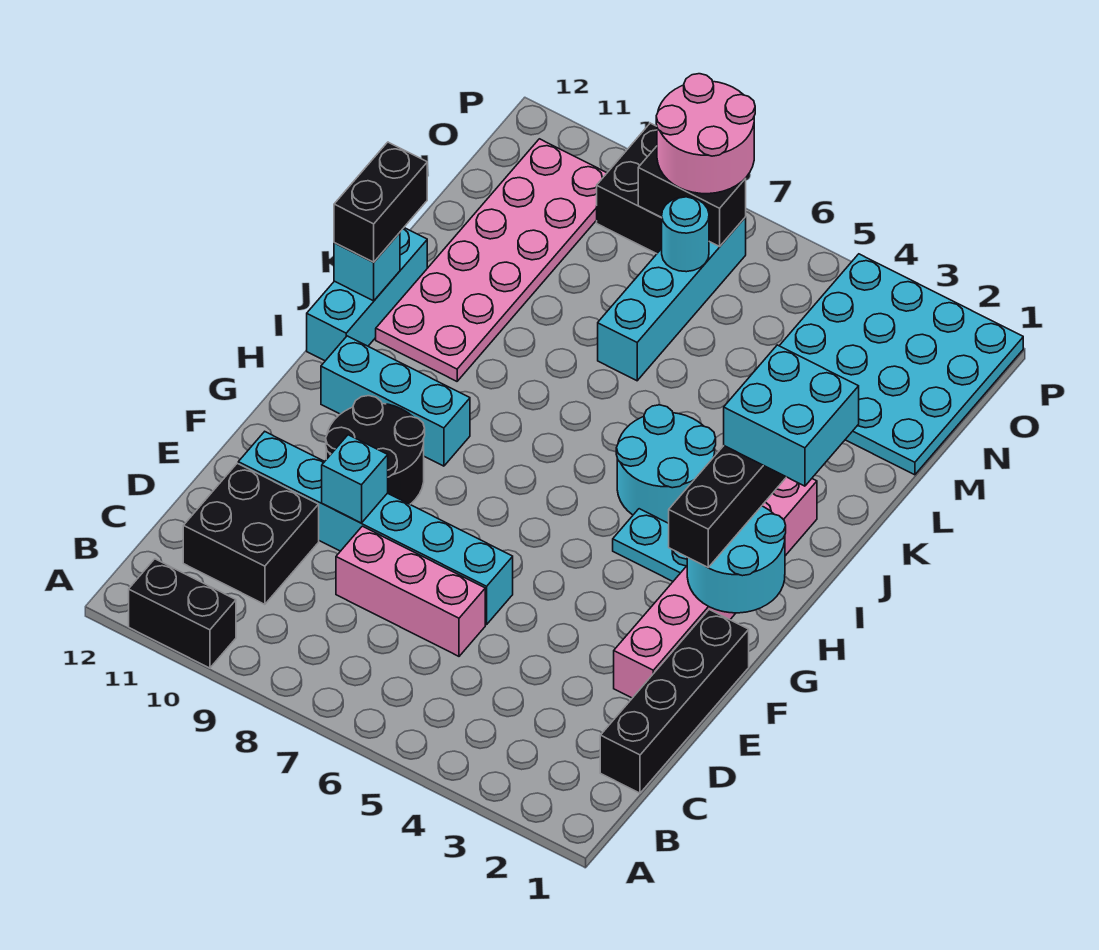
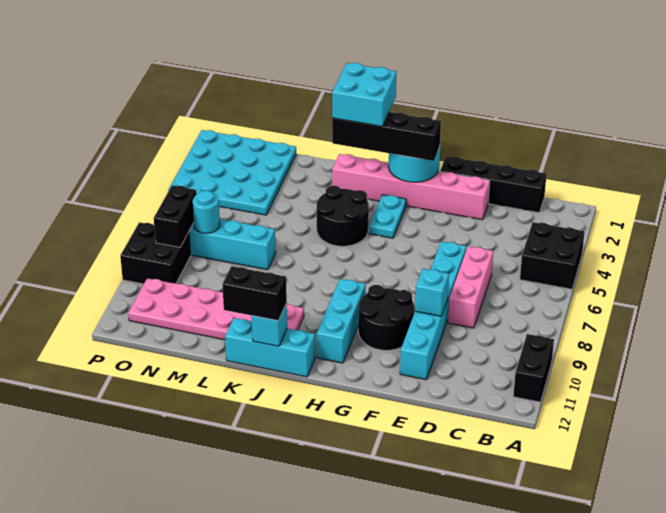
black 2x2 brick [183,463,319,604] -> black 2x2 brick moved to [520,222,585,289]
cyan 2x2 round brick [616,405,716,523] -> black 2x2 round brick [317,186,369,246]
pink 2x2 round brick [656,74,755,194] -> none

